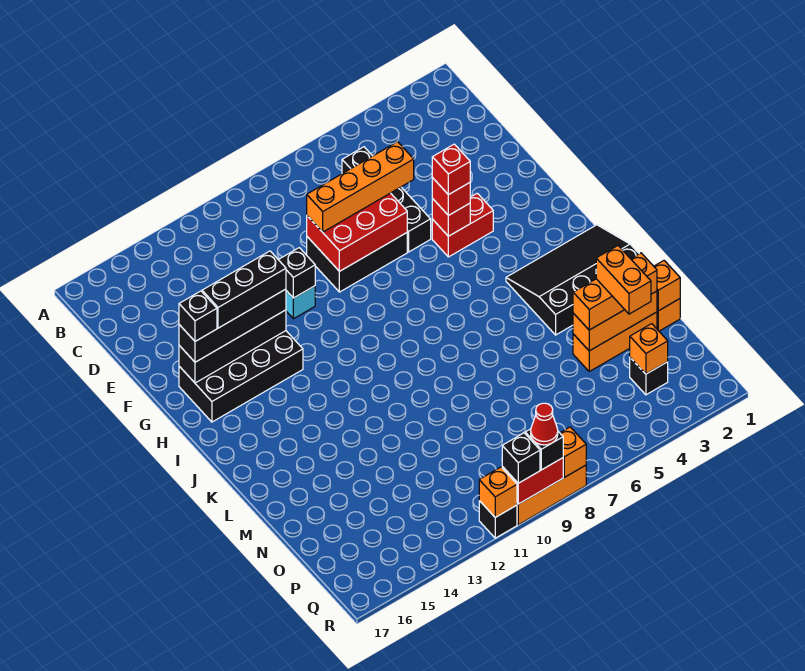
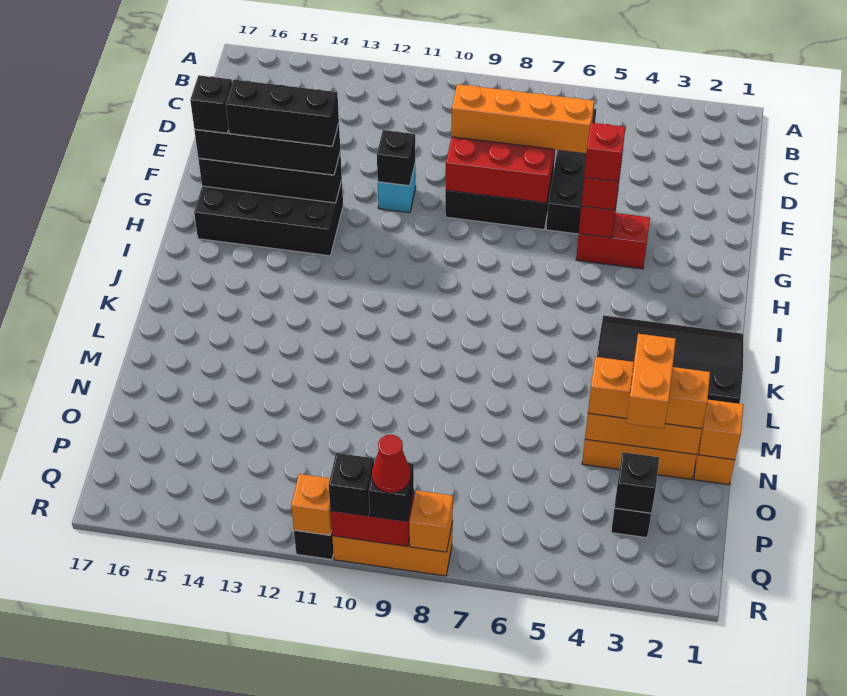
orange 1x1 brick [630,324,668,374] -> black 1x1 brick [615,452,659,513]

